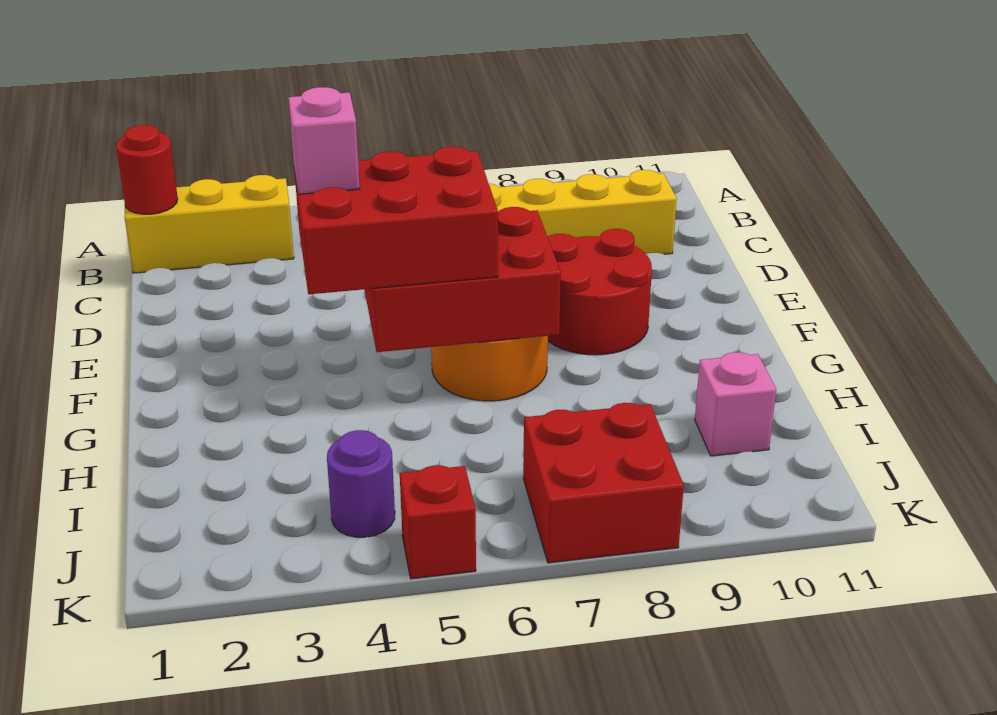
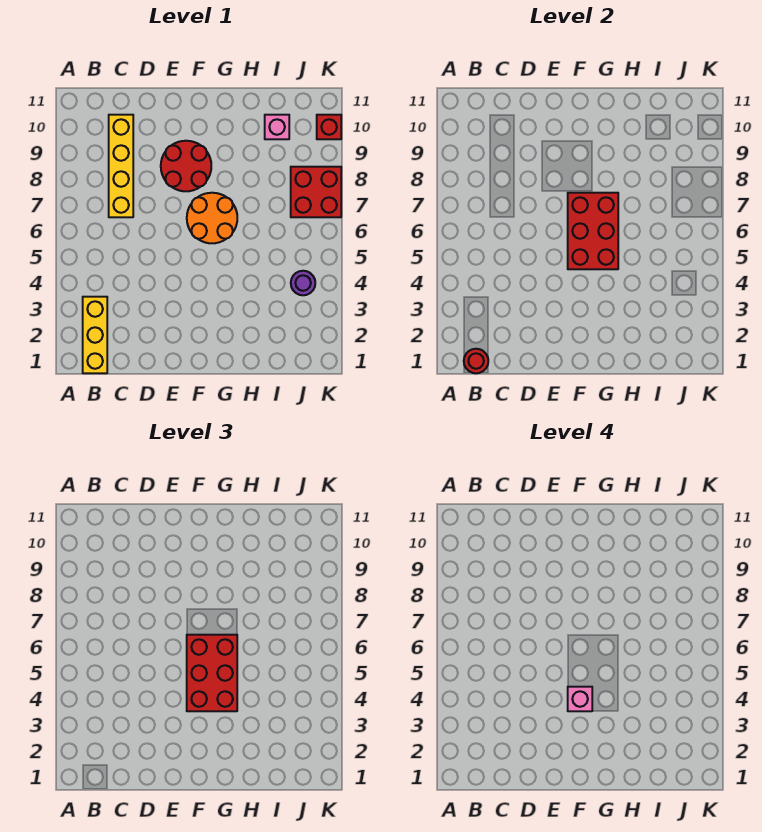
red 1x1 brick [400,465,476,579] -> red 1x1 brick moved to [317,115,341,139]

